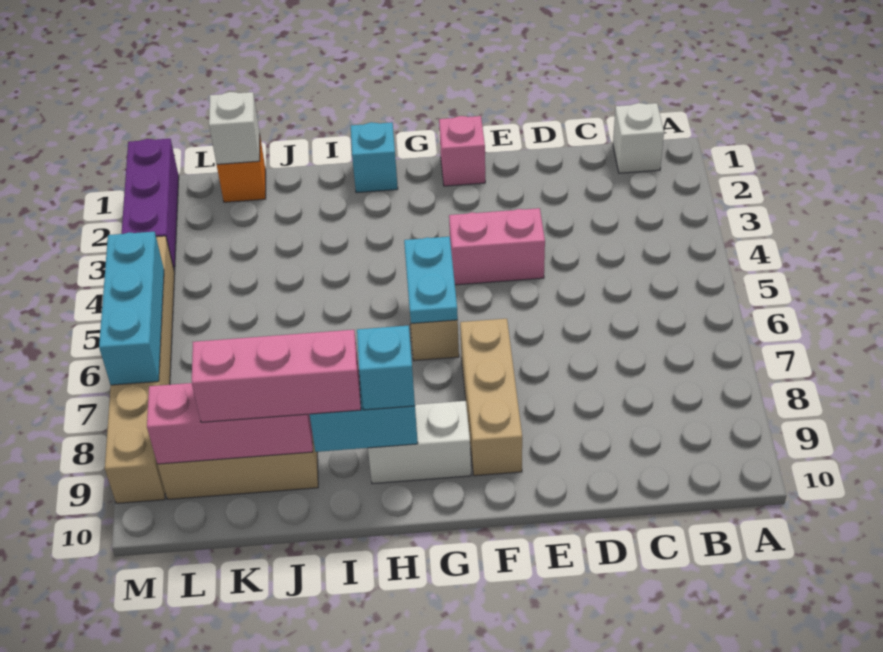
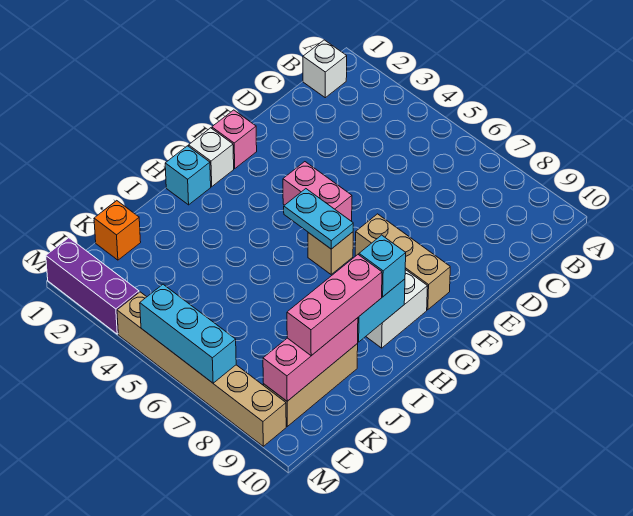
pink 1x2 brick [449,208,545,285] -> pink 1x2 brick turned to [283,162,352,221]
white 1x1 brick [209,92,260,164] -> white 1x1 brick moved to [189,128,234,187]

